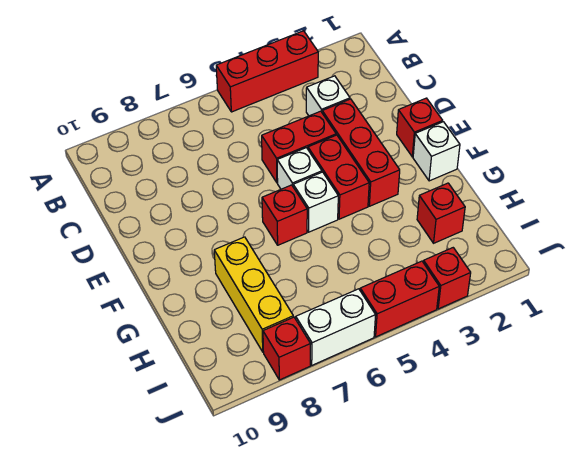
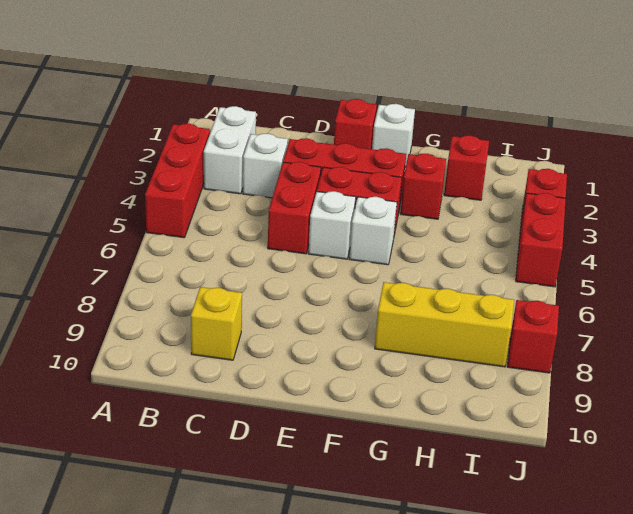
none -> yellow 1x1 brick [191,287,242,360]
red 1x1 brick [262,185,307,245] -> red 1x1 brick moved to [400,154,446,219]
white 1x2 brick [296,289,376,365] -> white 1x2 brick moved to [204,106,256,194]

